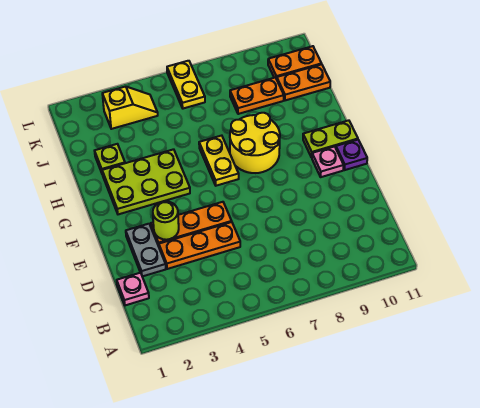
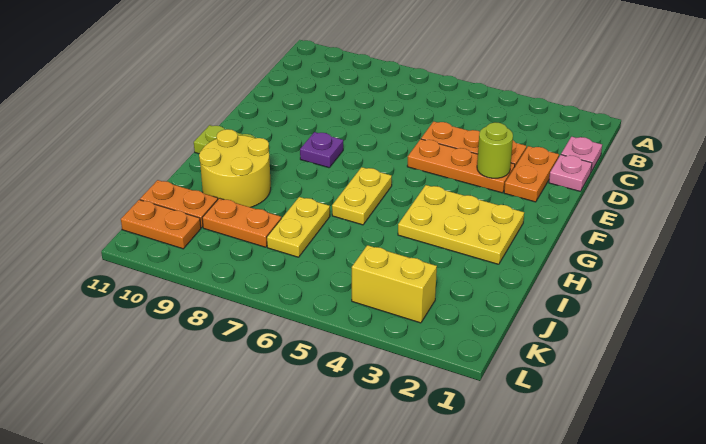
grey 1x2 plate [126,224,166,277] -> orange 1x2 plate [504,146,559,202]
pink 1x1 plate [312,146,344,177] -> pink 1x1 plate moved to [549,155,592,191]
purple 1x1 plate [336,140,367,170] -> purple 1x1 plate moved to [300,132,343,168]
lime 2x3 plate [102,149,190,214] -> yellow 2x3 plate [398,185,524,264]
yellow 2x2 round brick [230,113,280,173] -> yellow 2x2 round brick moved to [199,129,271,207]
lime 1x1 plate [95,144,125,173] -> none
yellow 1x2 slope [102,86,158,129] -> yellow 1x2 brick [352,245,437,323]
yellow 1x2 plate [167,61,205,109] -> yellow 1x2 plate moved to [267,197,330,257]

